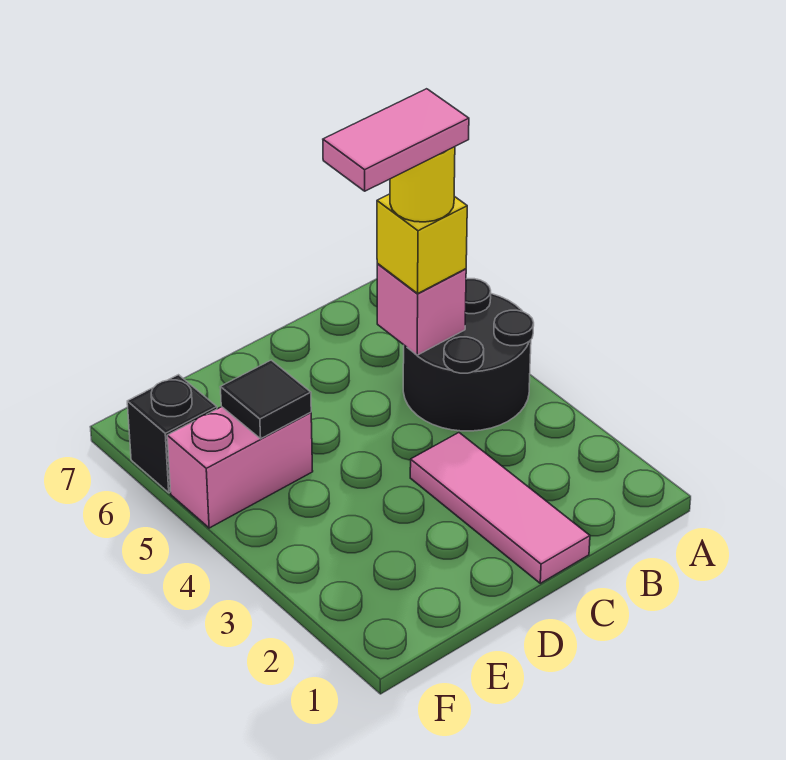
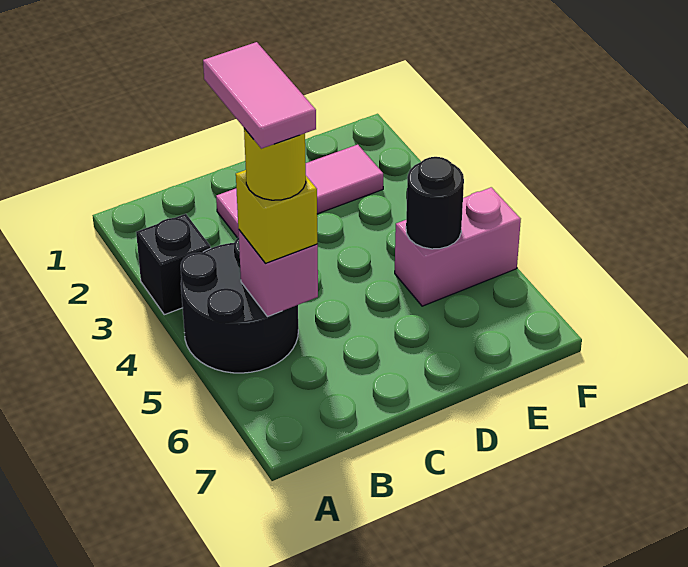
pink 1x2 tile [323,89,469,191] -> pink 1x2 tile turned to [203,42,316,149]
pink 1x3 tile [410,433,590,583] -> pink 1x3 tile turned to [216,145,383,238]
black 1x1 tile [221,360,311,439] -> black 1x1 round brick [406,157,464,249]
black 1x1 brick [127,375,217,493] -> black 1x1 brick moved to [136,214,211,315]

